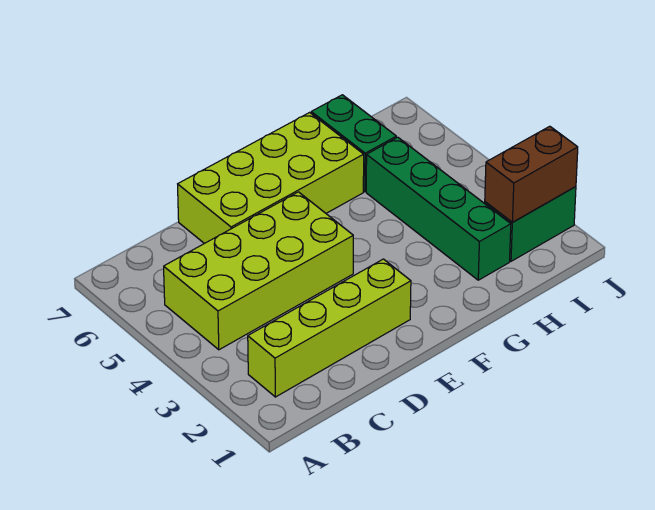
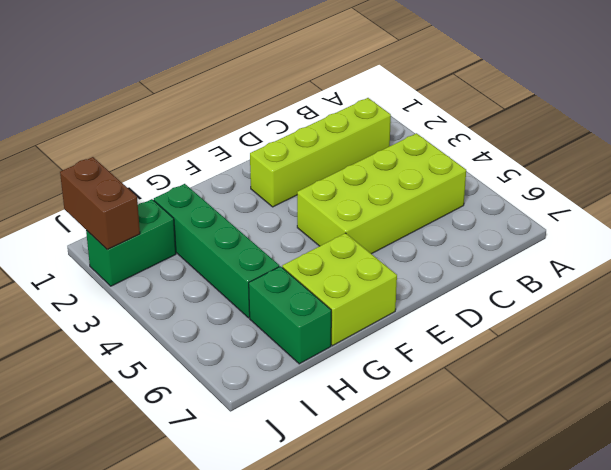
lime 2x4 brick [178,113,364,244] -> lime 2x2 brick [282,233,397,346]
brown 1x2 brick [485,126,578,222] -> brown 1x2 brick turned to [60,157,140,250]

